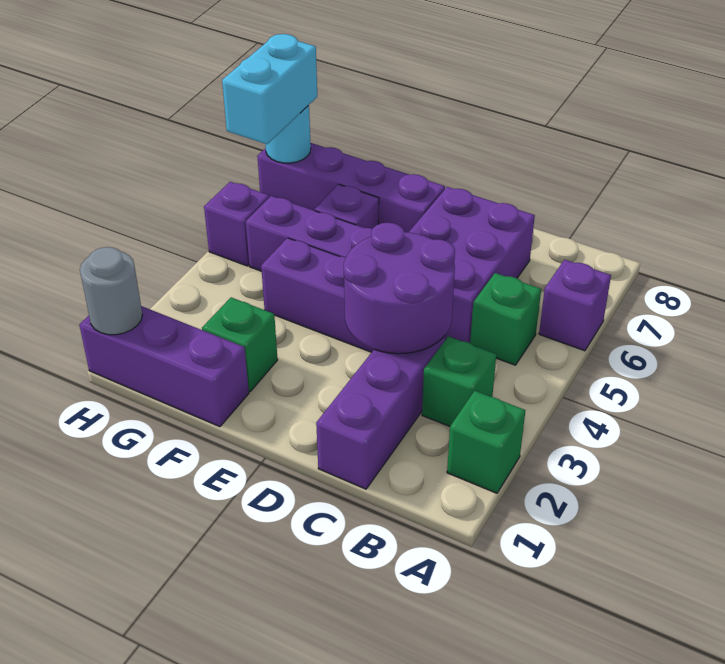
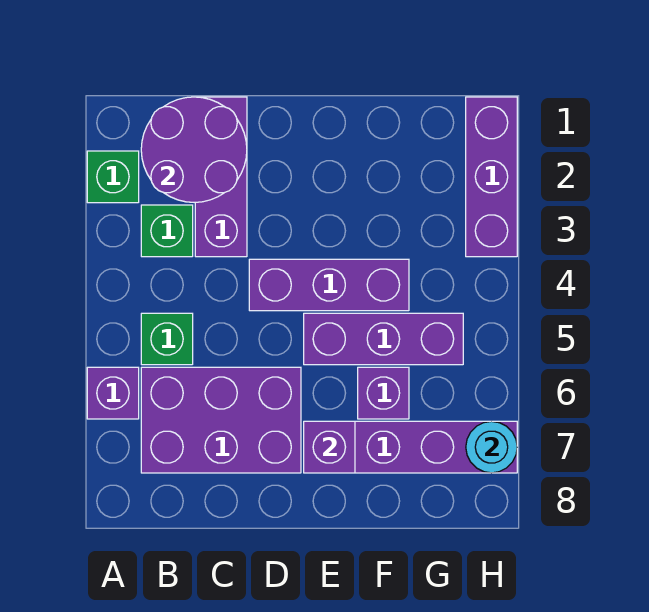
purple 2x2 round brick [344,223,455,354] -> purple 2x2 round brick moved to [141,97,247,202]
purple 2x3 brick [409,187,535,343] -> purple 2x3 brick turned to [141,367,301,473]
purple 1x3 brick [80,306,249,427] -> purple 1x3 brick turned to [466,97,517,257]
green 1x1 brick [202,297,278,392] -> none
grey 1x1 round brick [80,247,143,335] -> none
purple 1x1 brick [204,182,269,266] -> purple 1x1 brick moved to [304,421,355,473]
cyan 1x2 brick [222,34,317,144] -> none

